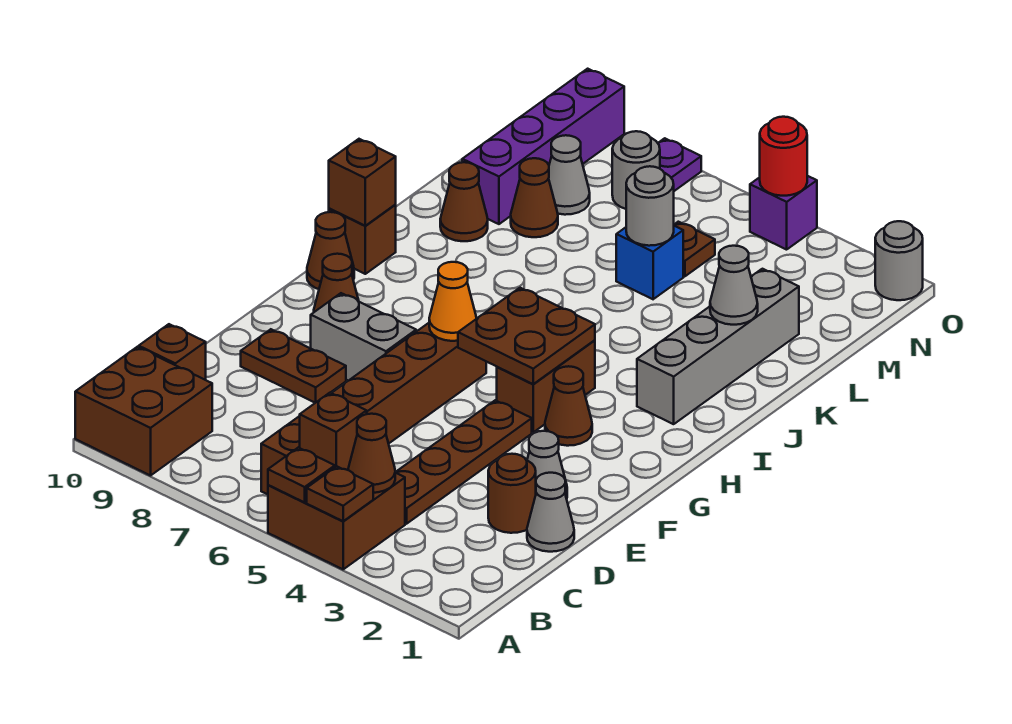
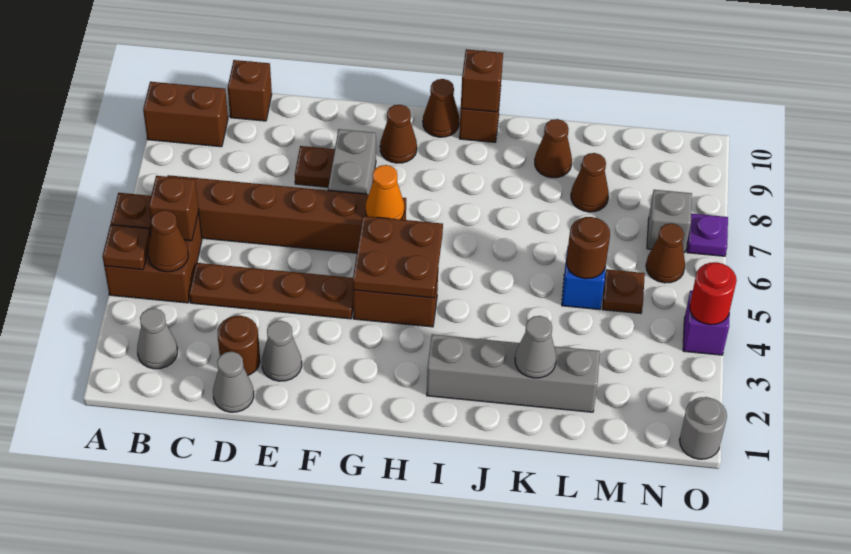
brown 2x2 brick [75,347,212,476] -> brown 1x2 brick [143,82,228,147]
brown 1x2 plate [241,329,346,403] -> brown 1x1 plate [295,146,335,187]
brown 1x1 cone [545,366,592,446] -> brown 1x1 cone moved to [646,223,685,283]
grey 1x1 round brick [626,166,674,246] -> brown 1x1 round brick [566,217,610,279]
purple 1x4 brick [462,69,624,224] -> none
grey 1x1 cone [549,135,590,215] -> grey 1x1 cone moved to [137,308,177,369]
grey 1x1 round brick [612,131,660,209] -> grey 1x1 brick [647,190,692,253]

